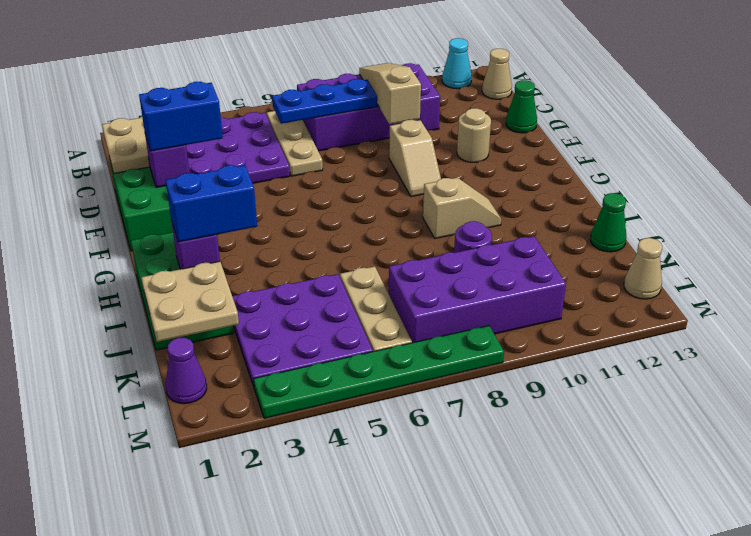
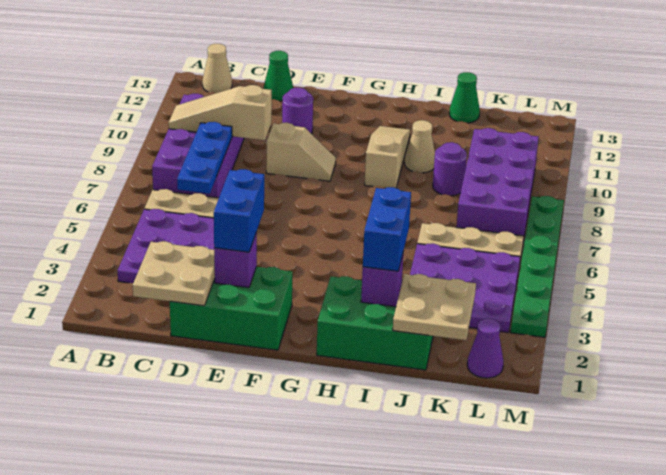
cyan 1x1 cone [442,38,472,89] -> none
tan 1x1 round brick [457,108,491,162] -> purple 1x1 round brick [282,88,313,134]
tan 1x2 slope [423,178,501,239] -> tan 1x3 slope [365,126,410,188]
tan 1x1 cone [624,238,662,299] -> tan 1x1 cone moved to [405,120,435,173]

